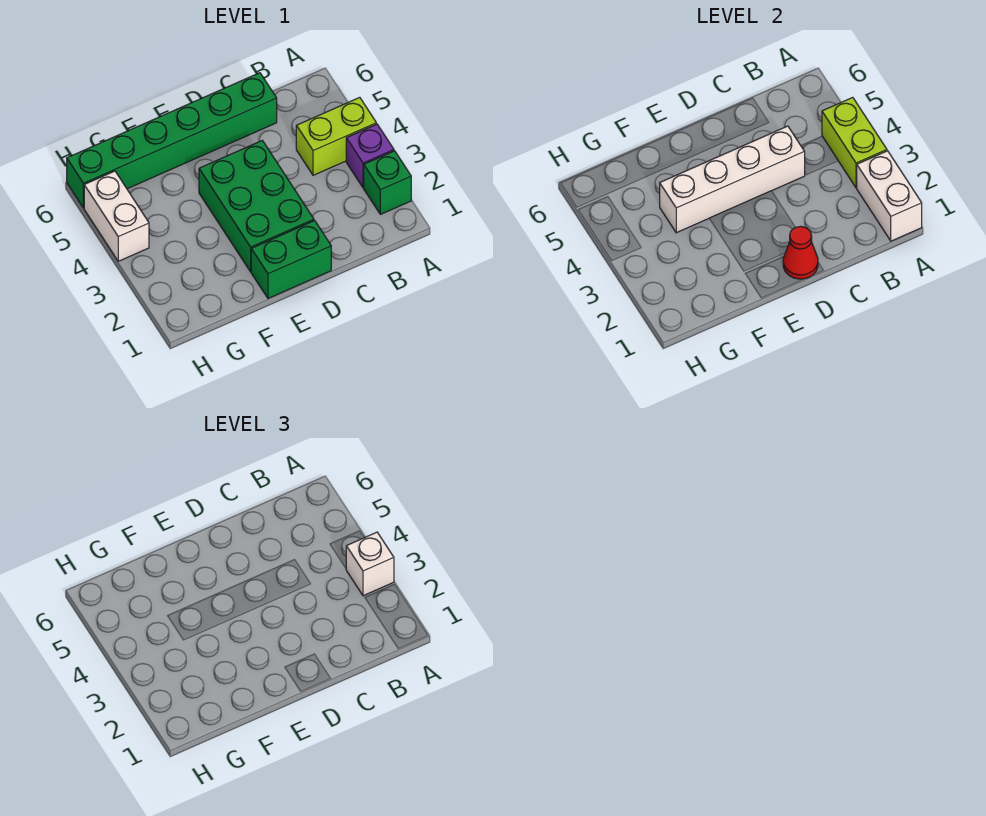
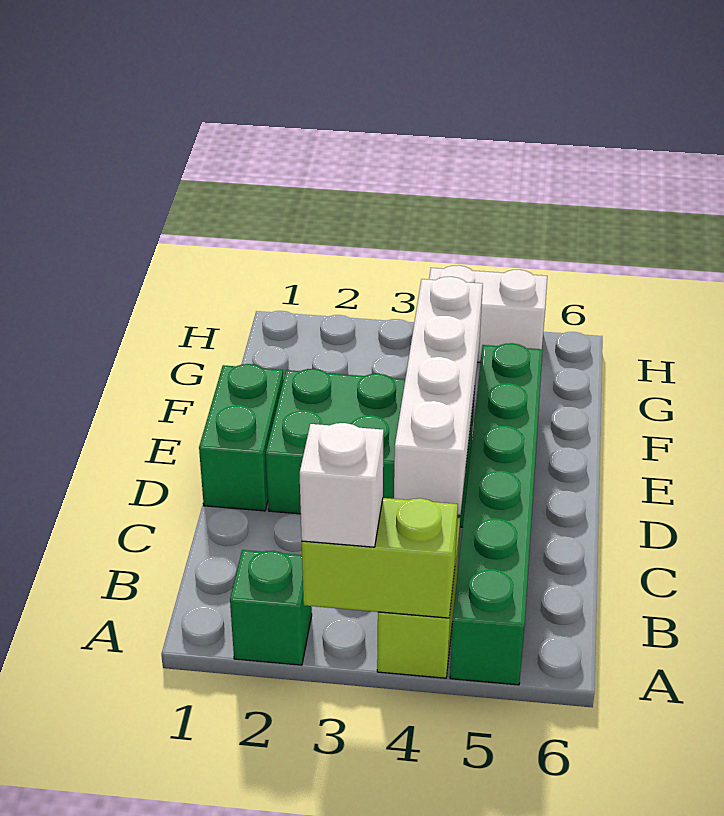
white 1x2 brick [857,151,922,241] -> none
purple 1x1 brick [346,124,394,188] -> none
green 1x6 brick [67,73,277,208] -> green 1x6 brick moved to [450,343,543,685]
red 1x1 cone [783,226,818,279] -> none

